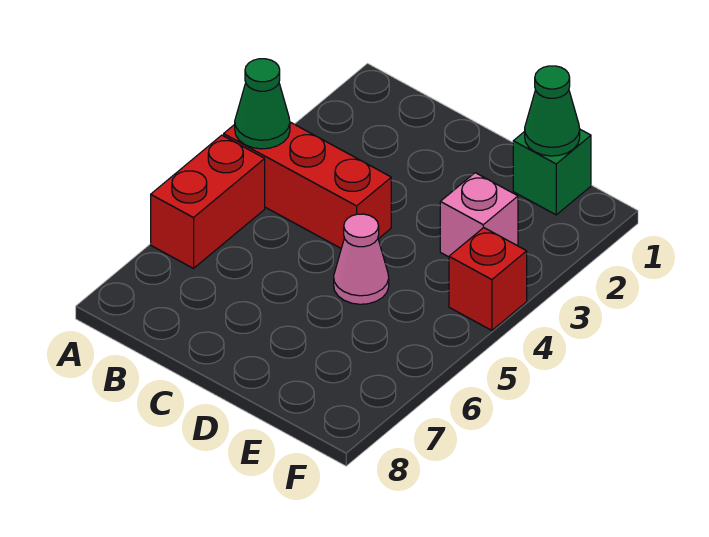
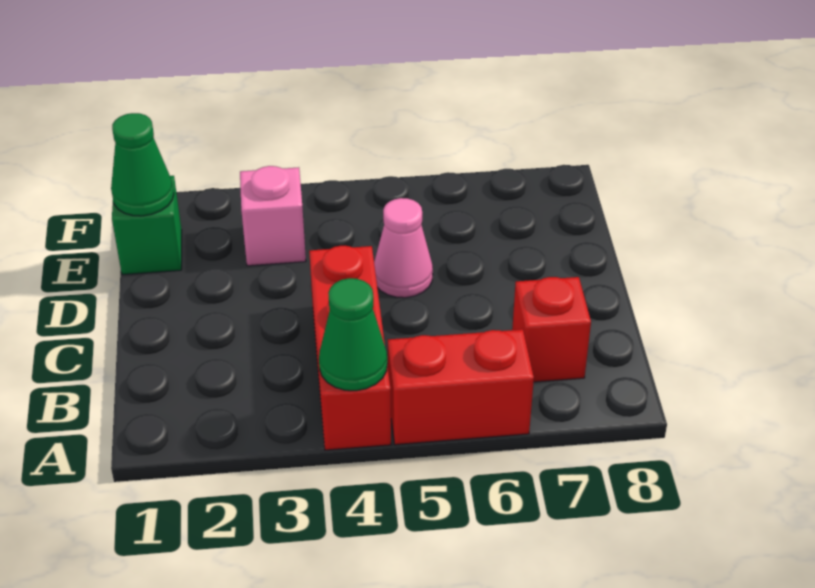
red 1x1 brick [449,228,527,330] -> red 1x1 brick moved to [512,277,591,382]

